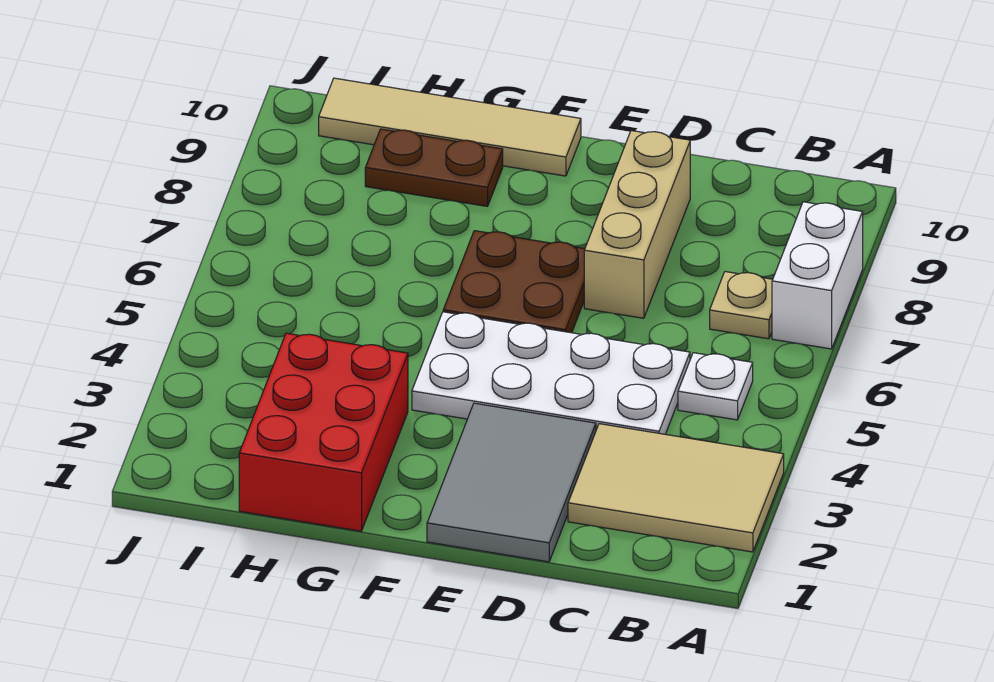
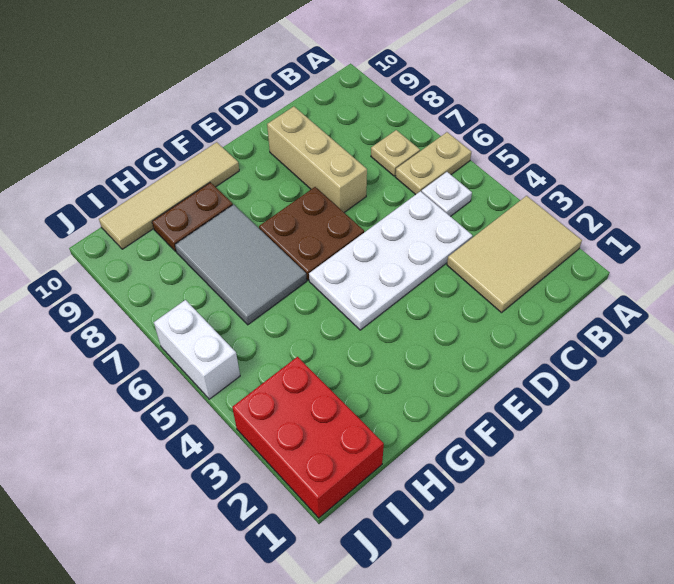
none -> tan 1x2 plate [396,132,471,195]
white 1x2 brick [772,202,863,349] -> white 1x2 brick moved to [154,300,240,399]
grey 2x3 tile [427,403,596,562] -> grey 2x3 tile moved to [175,204,307,325]
red 2x3 brick [239,333,408,531] -> red 2x3 brick moved to [232,357,384,518]

